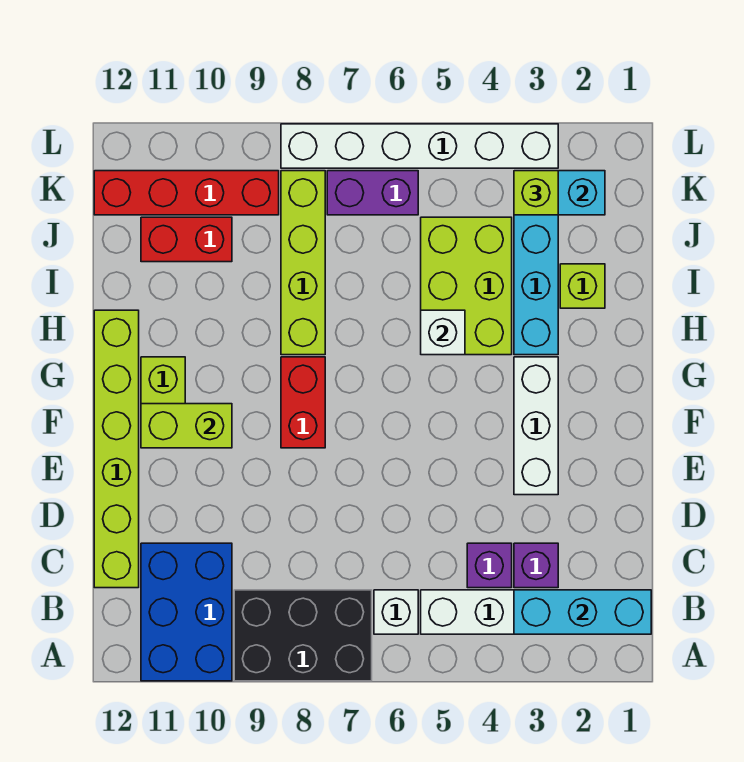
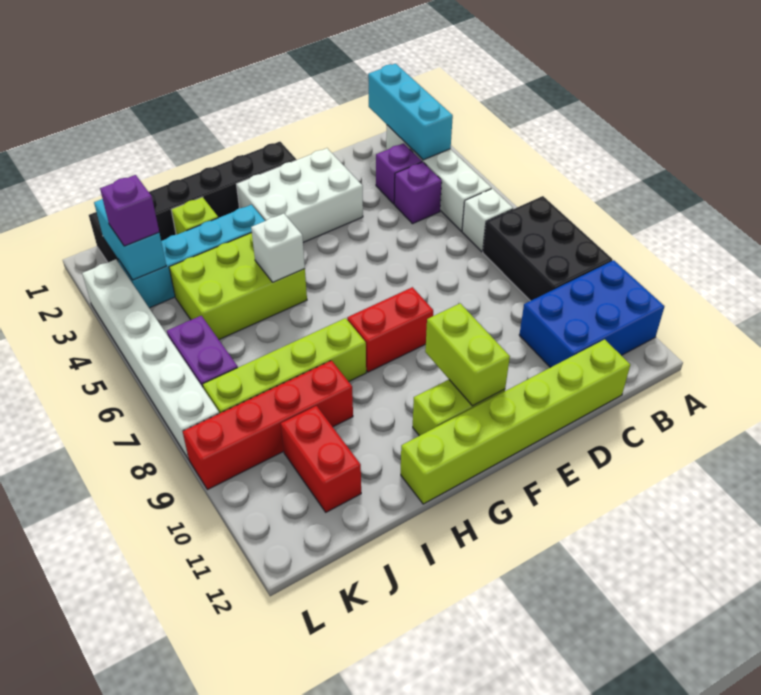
white 1x3 brick [514,357,558,495] -> white 2x3 brick [236,148,363,242]
none -> black 1x6 brick [89,142,296,263]
lime 1x1 brick [514,171,558,215] -> purple 1x1 brick [100,175,159,246]
red 1x4 brick [94,171,279,215] -> red 1x4 brick turned to [183,361,353,490]

